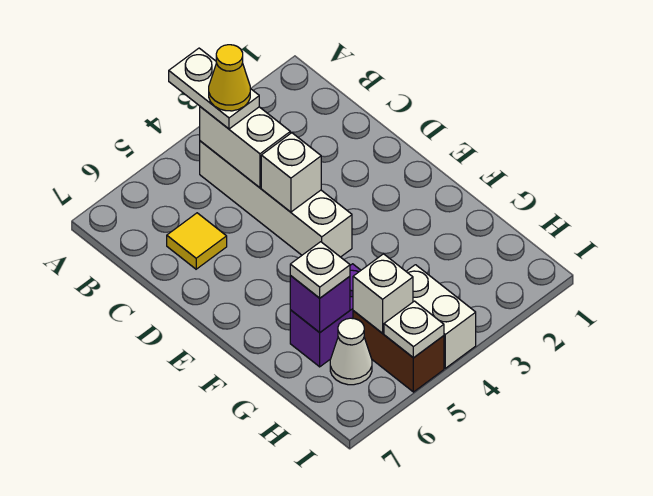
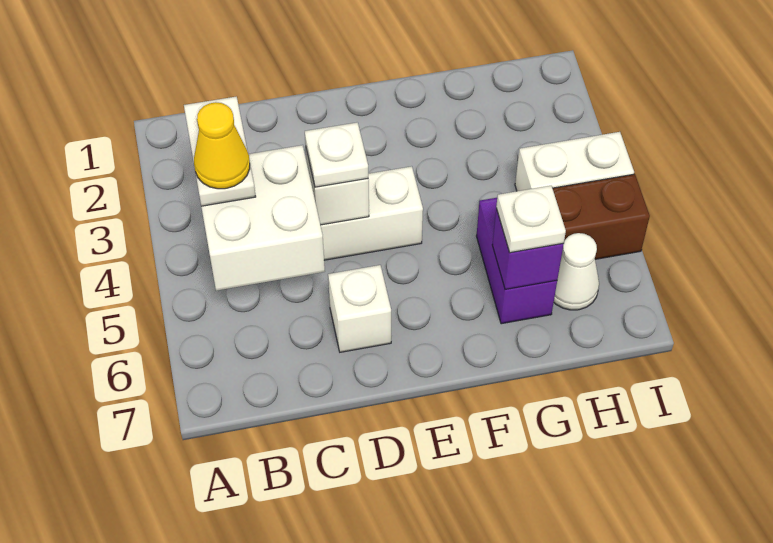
white 1x2 plate [169,48,259,129] -> white 1x2 plate turned to [184,97,256,206]
white 1x2 brick [200,107,290,188] -> white 2x2 brick [201,145,325,291]
yellow 1x1 tile [167,213,227,269] -> none
white 1x1 brick [353,254,413,333] -> white 1x1 brick moved to [328,265,391,352]
white 1x1 plate [384,301,444,358] -> white 1x1 plate moved to [305,122,368,187]

